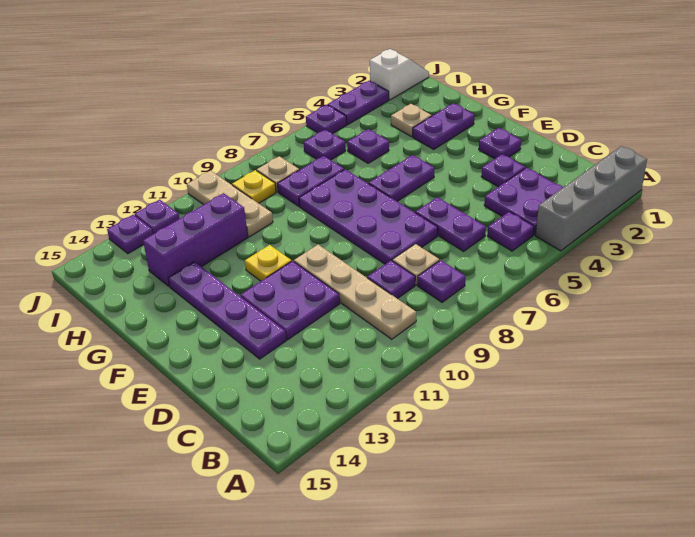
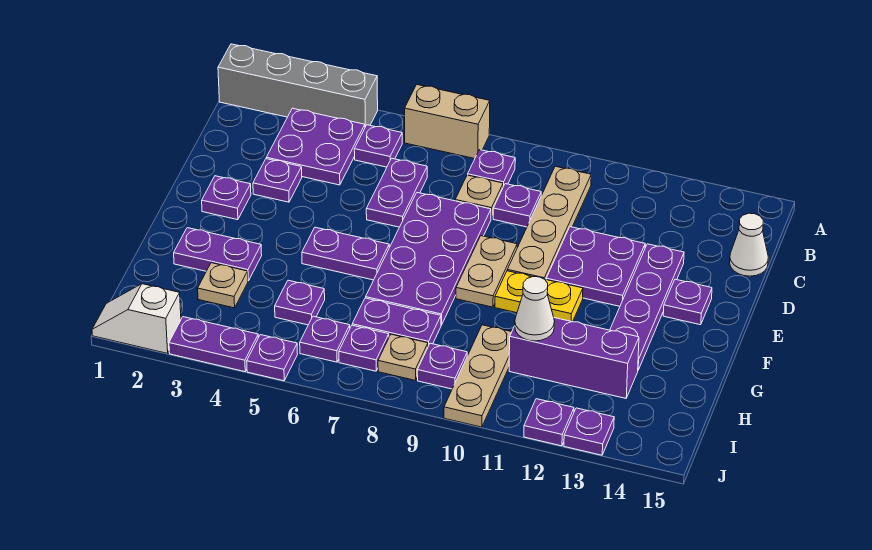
none -> tan 1x2 brick [404,85,490,159]
none -> white 1x1 cone [730,213,768,276]
none -> tan 1x2 plate [456,236,517,307]
none -> purple 1x1 plate [663,279,712,325]
yellow 1x1 plate [245,245,292,281] -> yellow 1x2 plate [495,271,583,322]
none -> white 1x1 cone [515,277,555,341]
none -> purple 1x1 plate [339,325,389,371]
yellow 1x1 plate [232,170,276,203] -> purple 1x1 plate [417,343,467,389]

